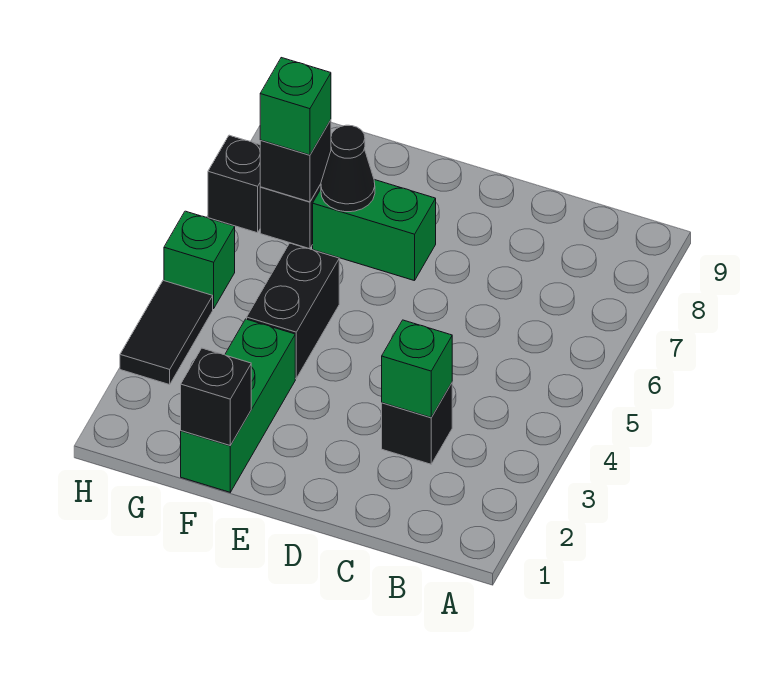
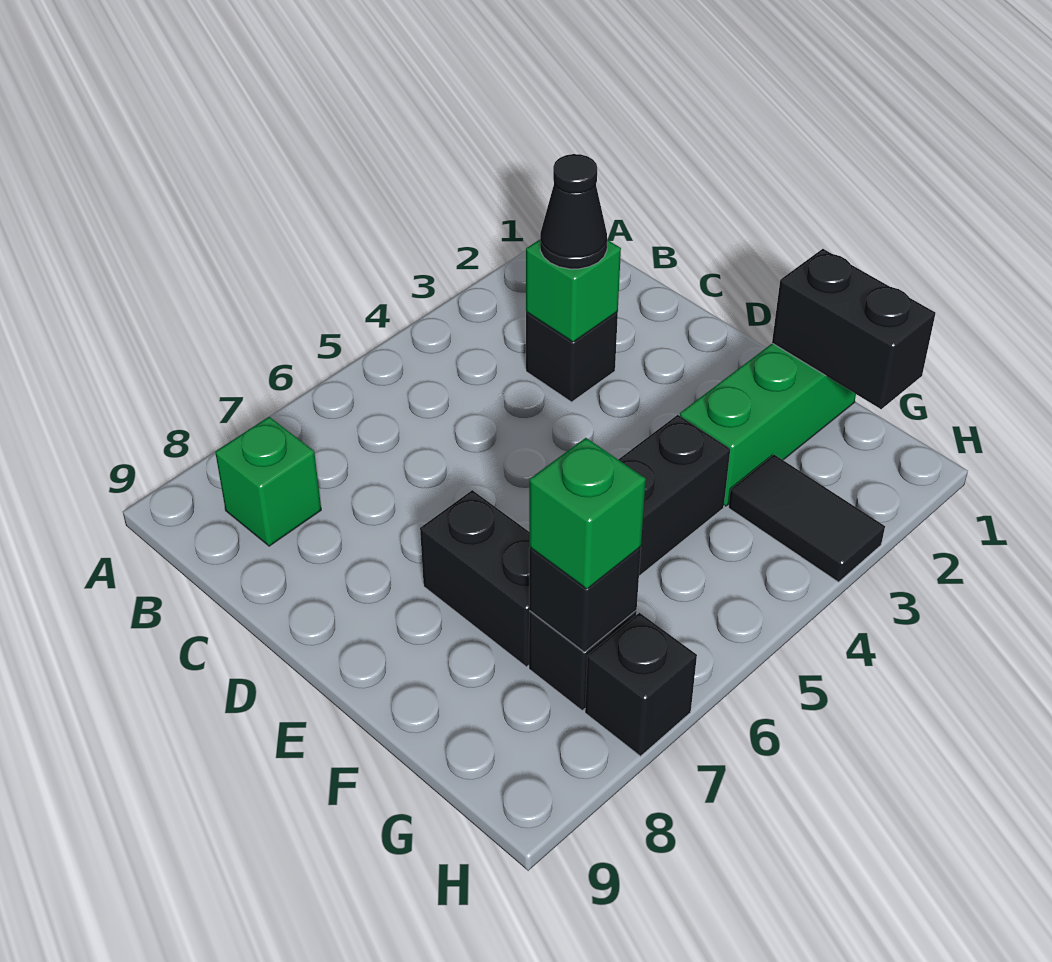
green 1x2 brick [313,180,436,281] -> black 1x2 brick [420,490,530,667]
black 1x1 brick [181,348,251,445] -> black 1x2 brick [772,249,935,409]
black 1x1 cone [321,125,375,212] -> black 1x1 cone moved to [540,154,607,269]
black 1x2 tile [120,280,213,385] -> black 1x2 tile turned to [728,455,885,582]
green 1x1 brick [164,211,235,309] -> green 1x1 brick moved to [215,417,321,546]

